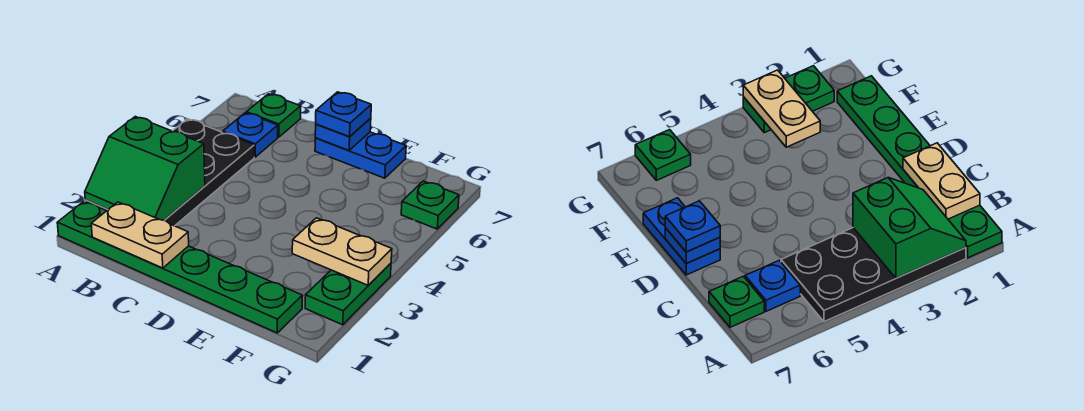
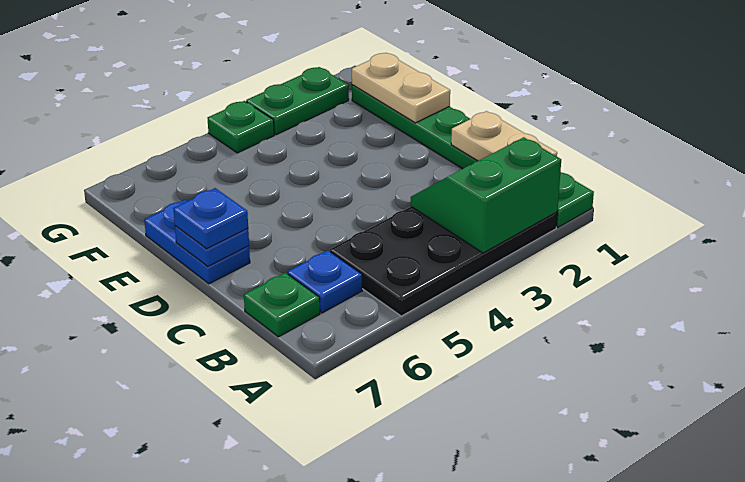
green 2x2 slope [85,117,205,220] -> green 2x2 slope turned to [411,137,561,253]
tan 1x2 plate [292,218,392,285] -> tan 1x2 plate moved to [352,53,450,123]
green 1x1 plate [401,181,459,229] -> green 1x1 plate moved to [208,101,274,153]

